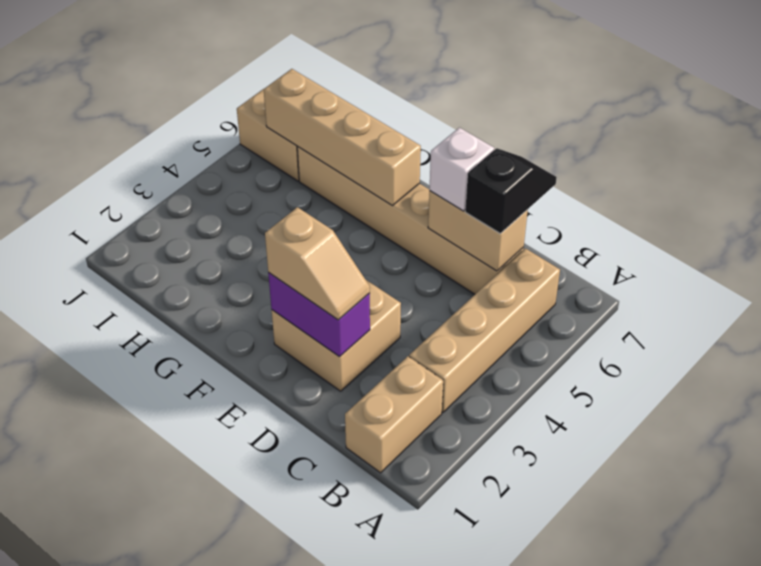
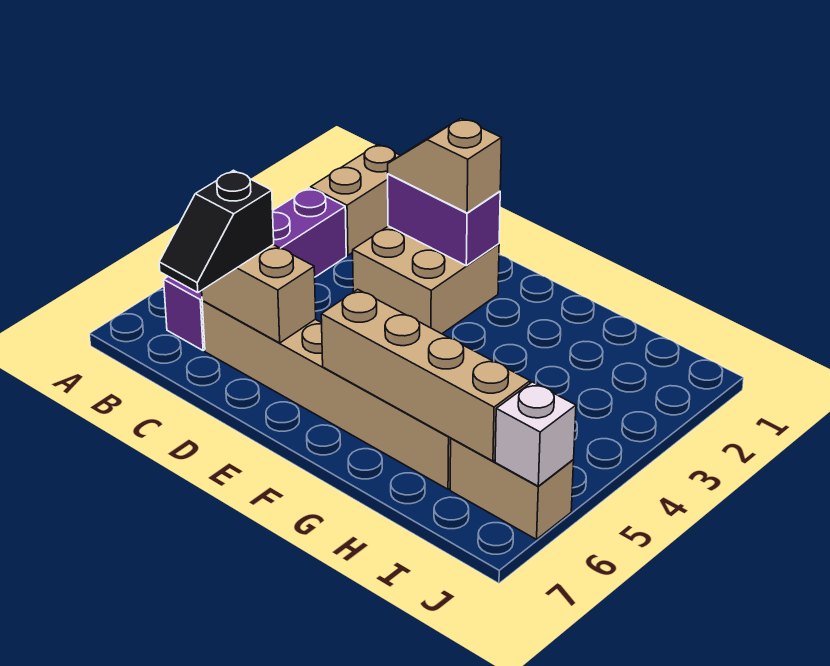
tan 1x4 brick [409,248,560,413] -> purple 1x4 brick [164,188,346,350]
white 1x1 brick [429,128,494,211] -> white 1x1 brick moved to [495,382,576,486]

